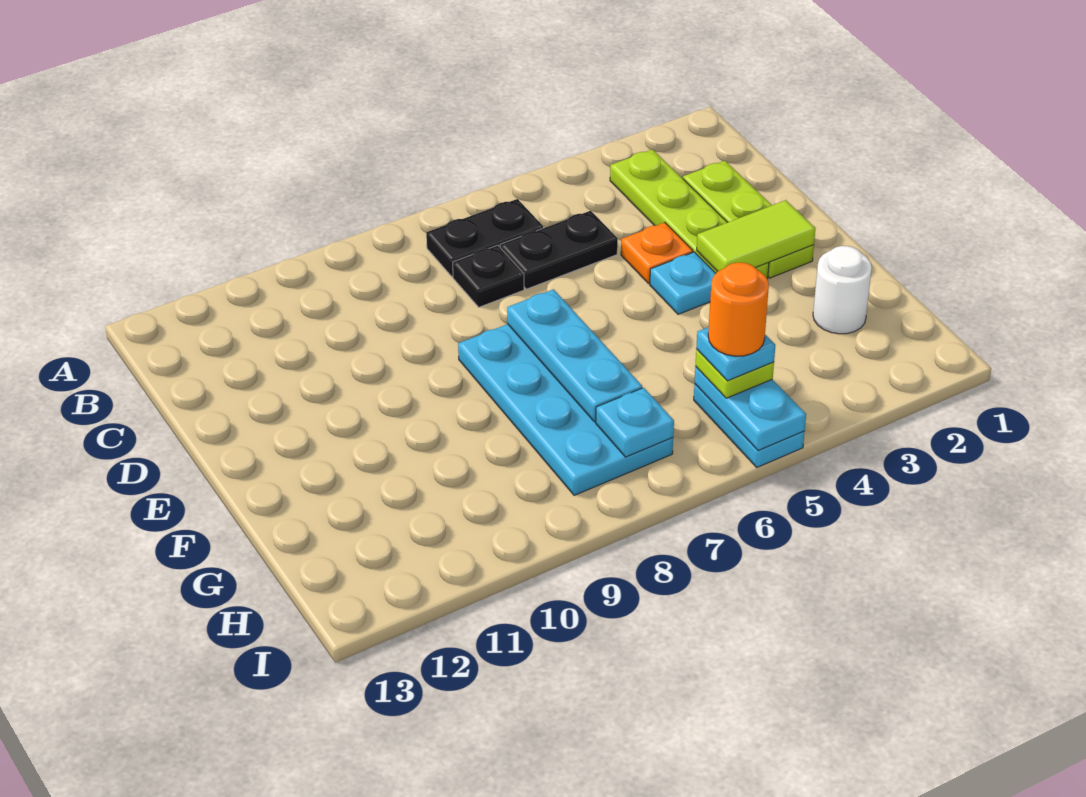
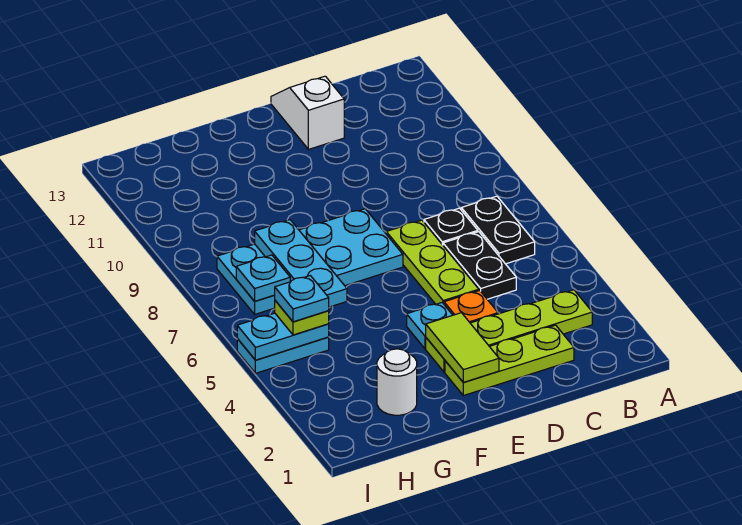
none -> lime 1x3 plate [386,220,479,304]
none -> white 1x2 slope [271,76,344,149]
cyan 1x3 plate [507,289,642,422] -> cyan 1x3 plate turned to [255,220,347,307]
orange 1x1 round brick [708,263,769,356] -> none

